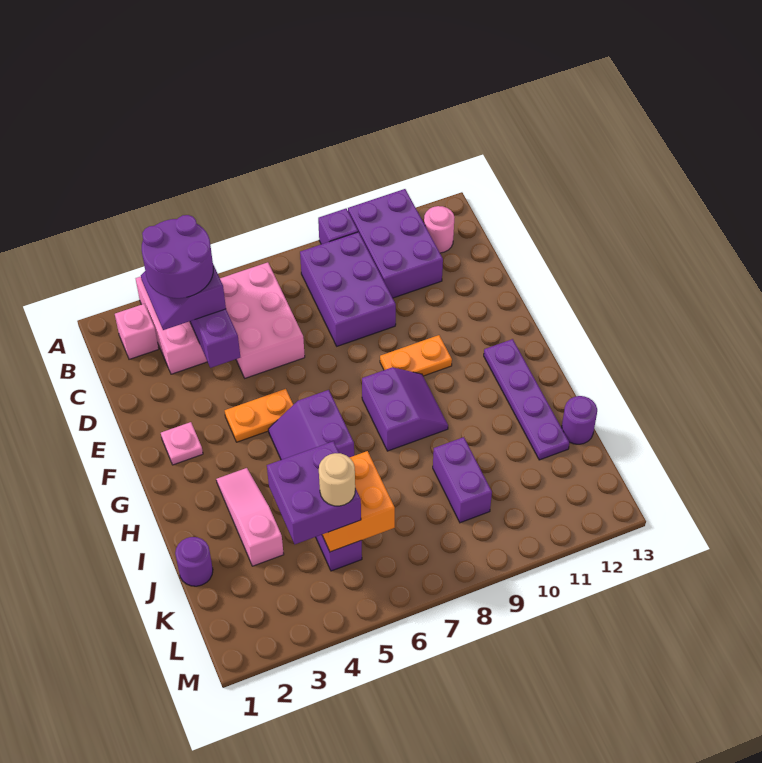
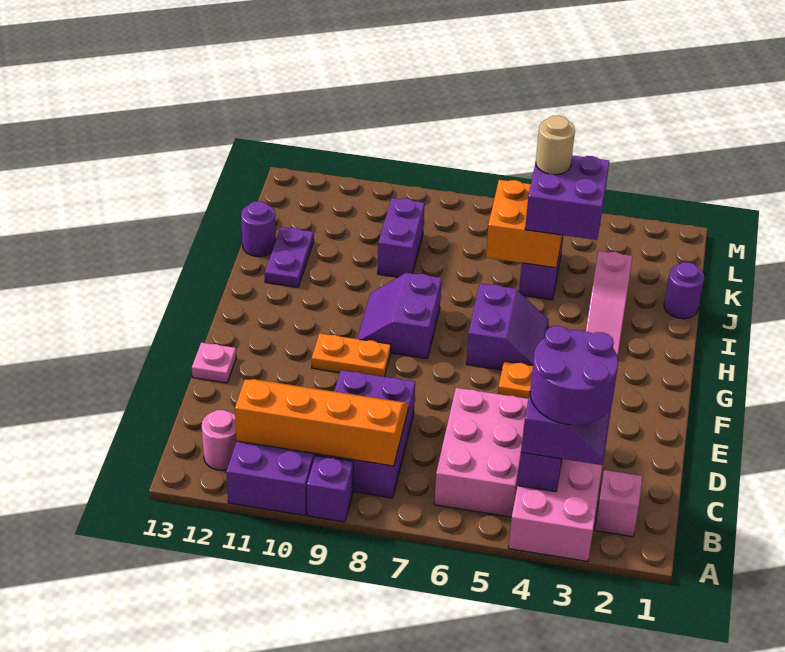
none -> orange 2x4 slope [235,379,409,466]
pink 1x1 plate [161,422,203,465] -> pink 1x1 plate moved to [192,343,236,383]
purple 1x4 plate [484,339,569,460] -> purple 1x2 plate [265,227,314,287]

